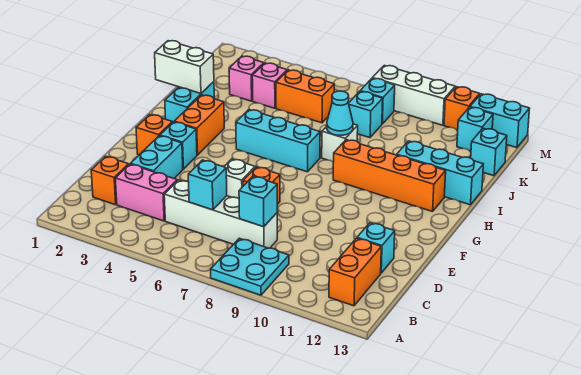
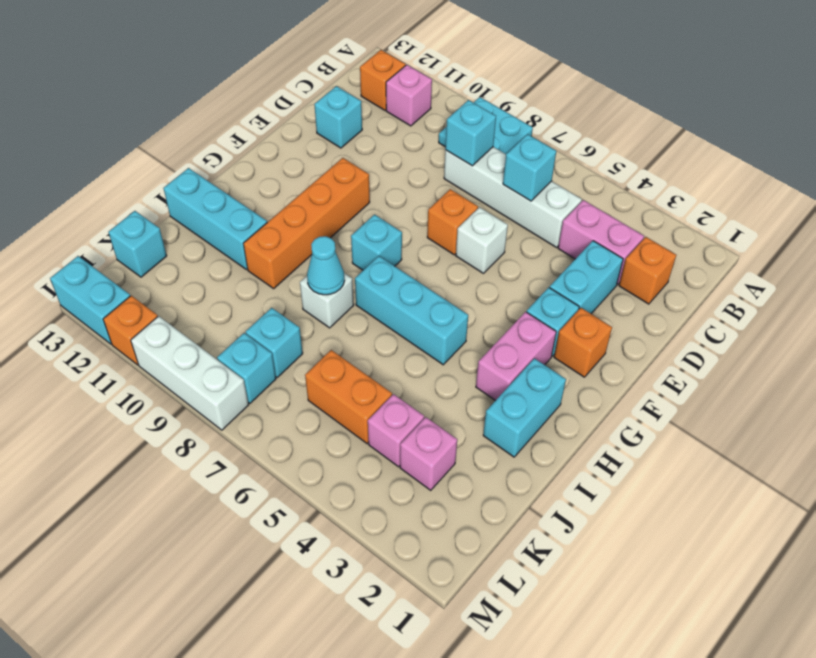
none -> pink 1x1 brick [386,65,432,126]
orange 1x2 brick [329,238,381,306] -> orange 1x1 brick [360,50,406,110]
orange 1x2 brick [174,95,224,155] -> pink 1x2 brick [476,312,556,401]
orange 1x4 brick [333,140,446,212] -> orange 1x4 brick turned to [243,158,370,289]
white 1x2 brick [155,41,214,93] -> none
cyan 1x1 brick [457,107,493,151] -> cyan 1x1 brick moved to [351,215,402,270]

